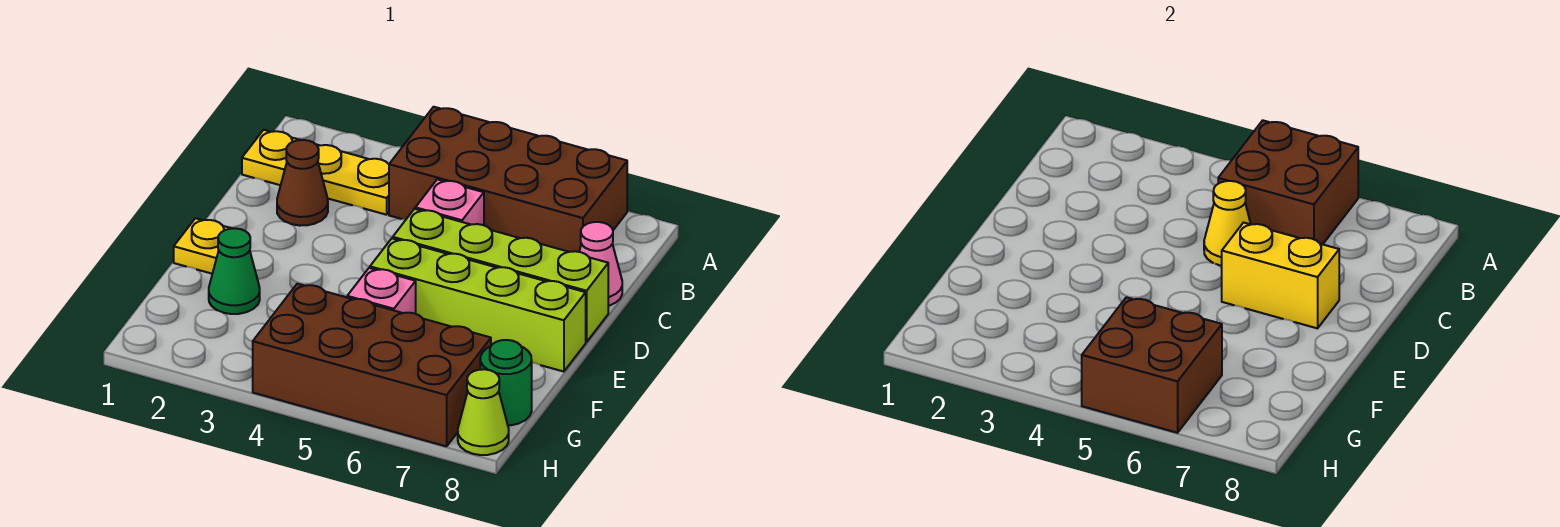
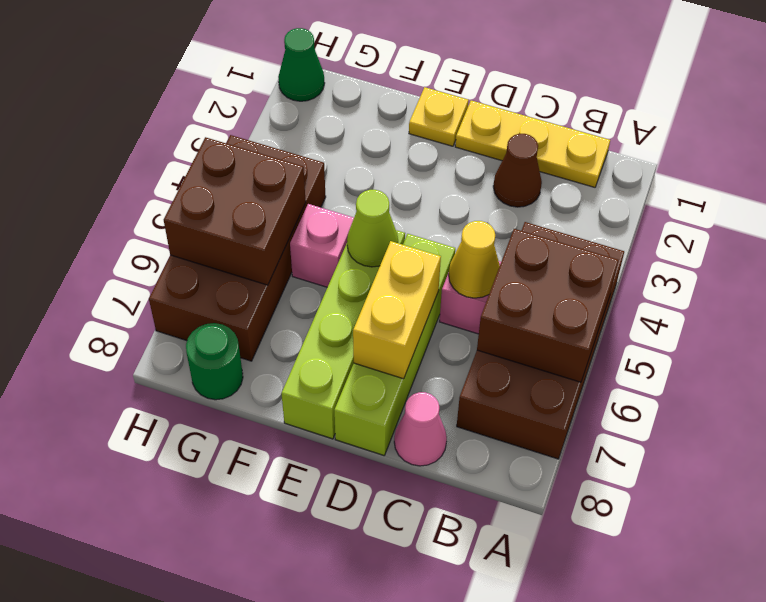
yellow 1x3 plate [242,130,389,215] -> yellow 1x3 plate turned to [455,101,610,187]
green 1x1 cone [209,228,260,314] -> green 1x1 cone moved to [278,28,325,101]
lime 1x1 cone [458,369,509,455] -> lime 1x1 cone moved to [347,190,398,267]

